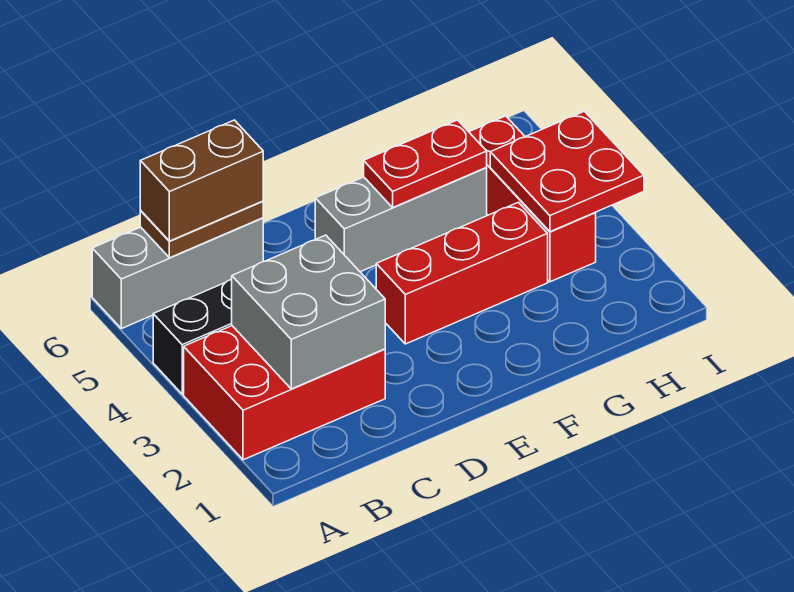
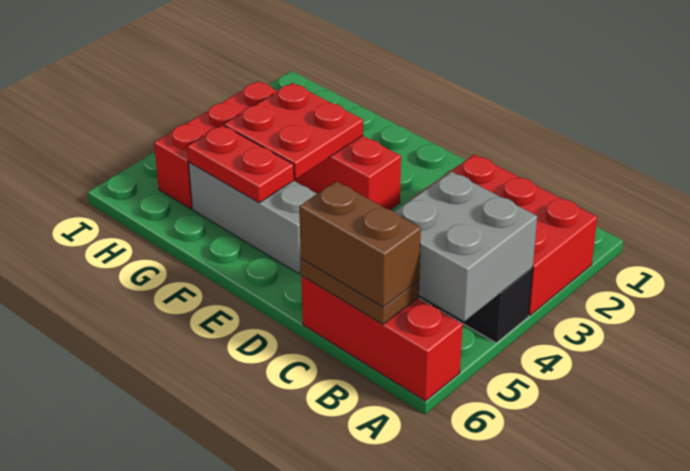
grey 1x3 brick [92,218,263,329] -> red 1x3 brick [301,276,463,401]
grey 2x2 brick [232,235,385,389] -> grey 2x2 brick moved to [394,172,537,321]
red 2x2 plate [490,111,644,232] -> red 2x2 plate moved to [224,83,363,179]

